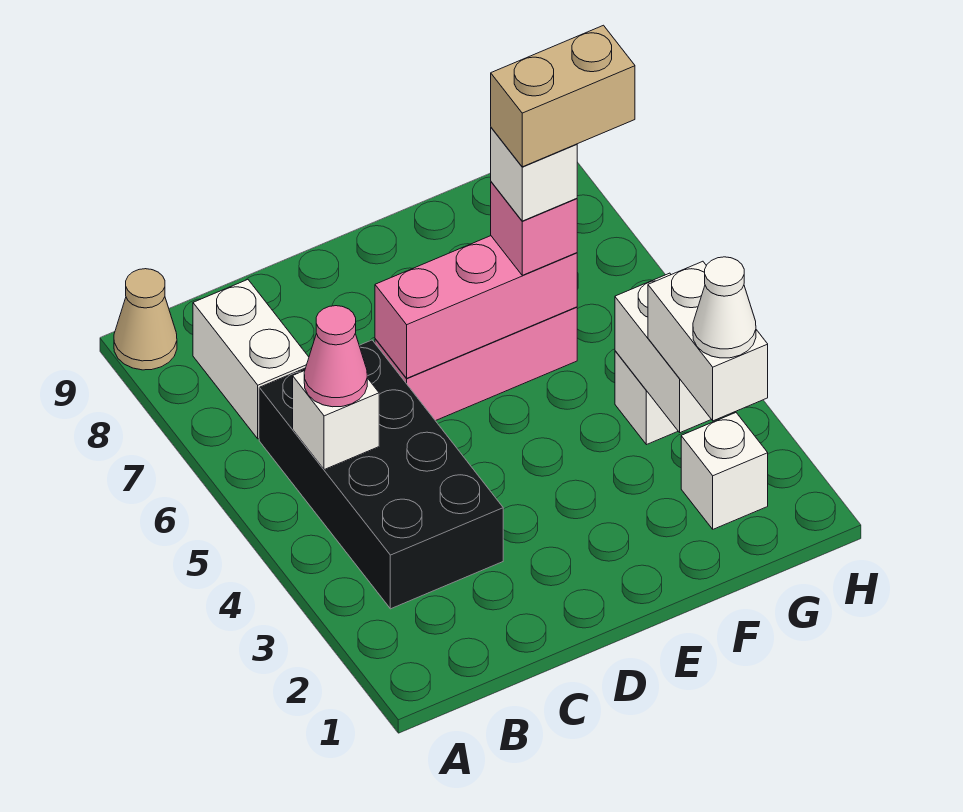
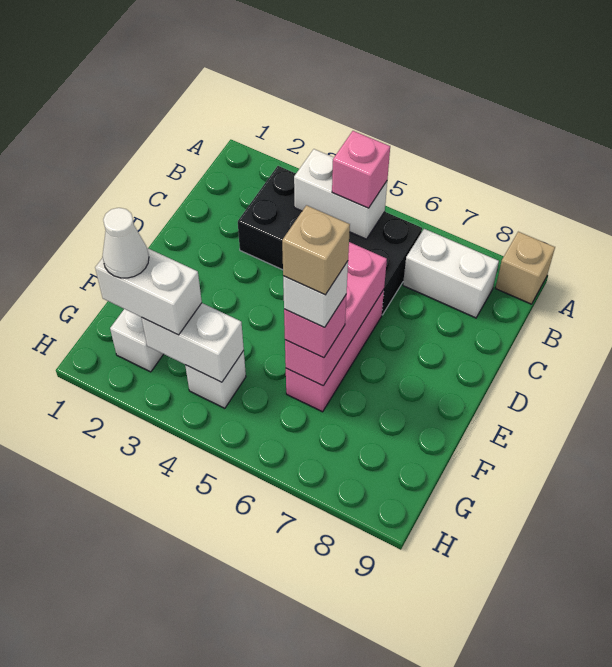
tan 1x1 cone [114,269,177,370] -> tan 1x1 brick [496,232,555,304]
white 1x1 brick [293,371,379,470] -> white 1x2 brick [294,149,387,239]
pink 1x1 cone [304,306,367,407] -> pink 1x1 brick [332,131,390,208]
tan 1x2 brick [491,25,635,167] -> tan 1x1 brick [282,205,350,295]

